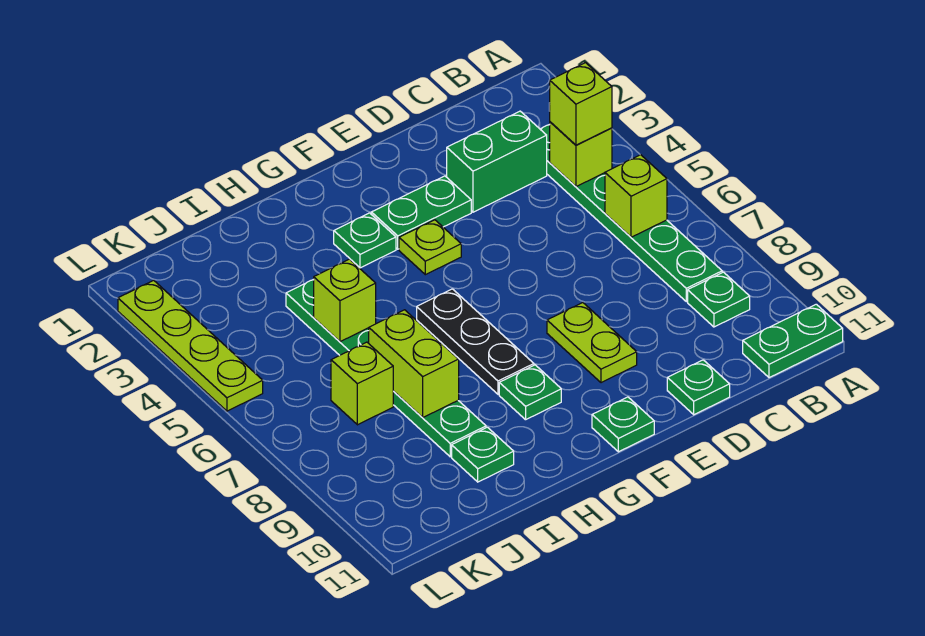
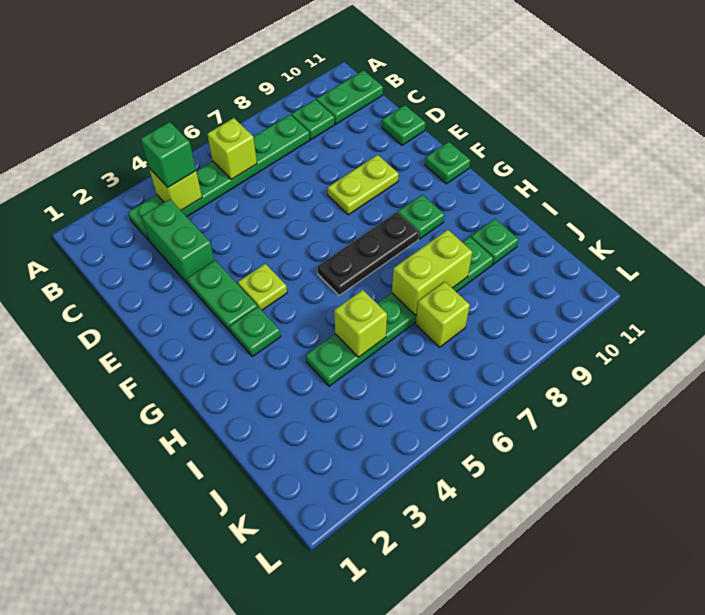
green 1x2 plate [743,304,843,378] -> green 1x2 plate turned to [317,70,383,124]
lime 1x1 brick [549,63,612,145] -> green 1x1 brick [141,122,196,187]
lime 1x4 plate [118,280,263,411] -> none

